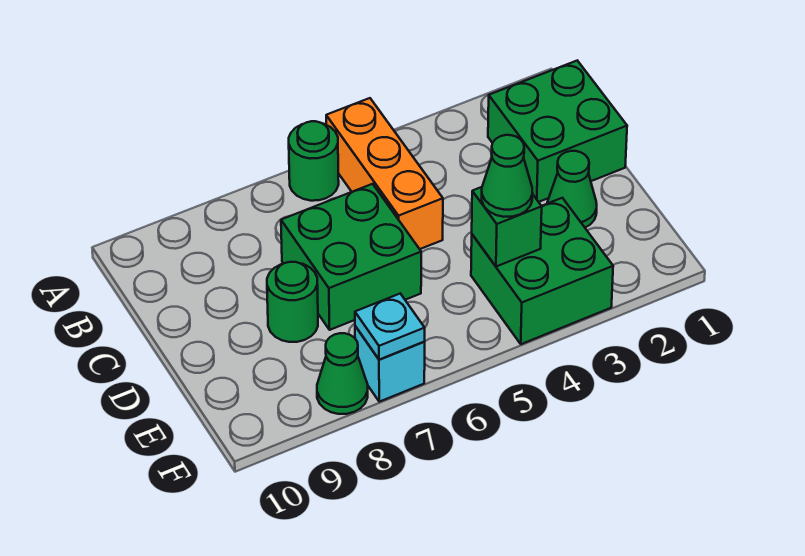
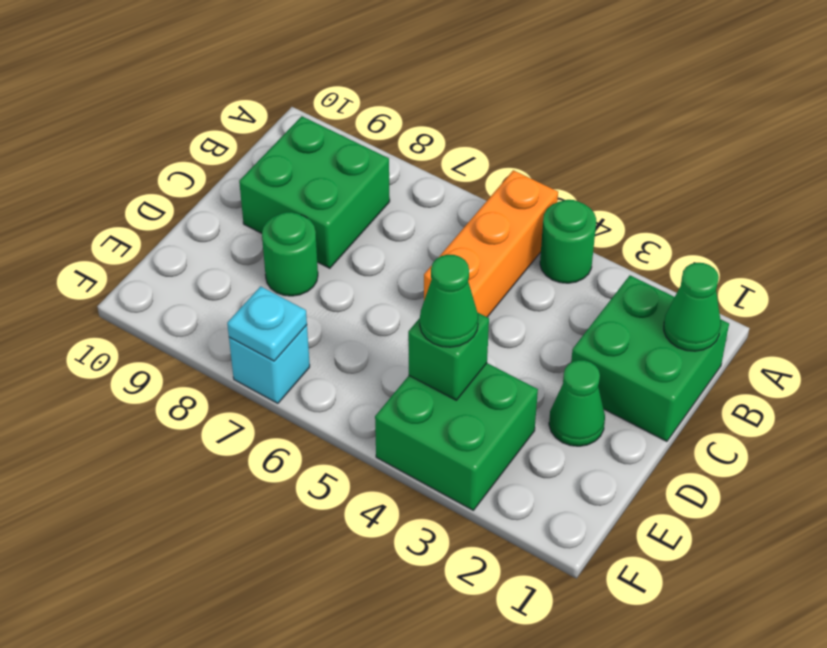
green 1x1 round brick [289,121,339,201] -> green 1x1 round brick moved to [540,200,596,283]
green 2x2 brick [281,184,421,330] -> green 2x2 brick moved to [239,116,390,268]
green 1x1 cone [317,333,368,414] -> green 1x1 cone moved to [664,263,721,351]

